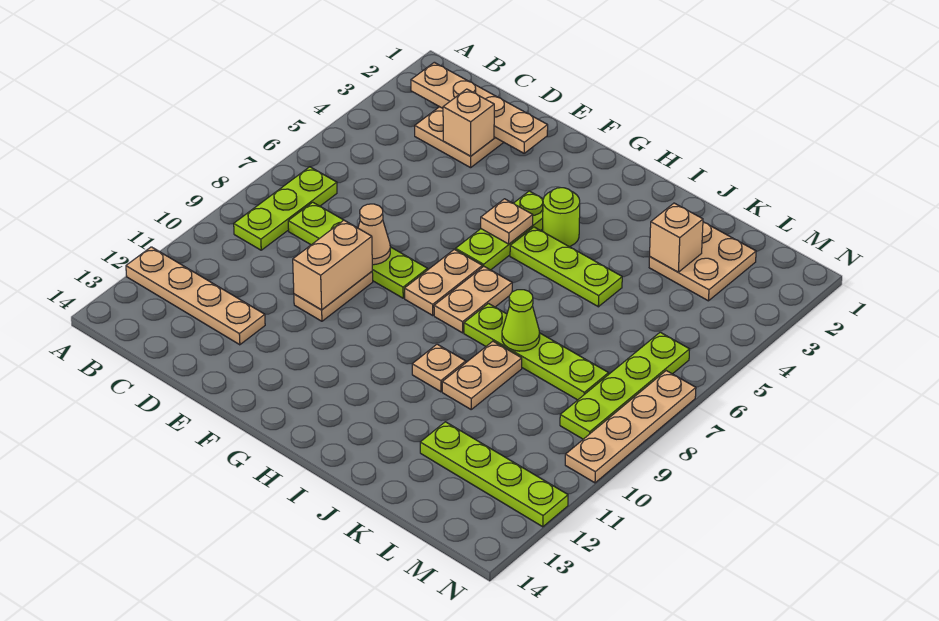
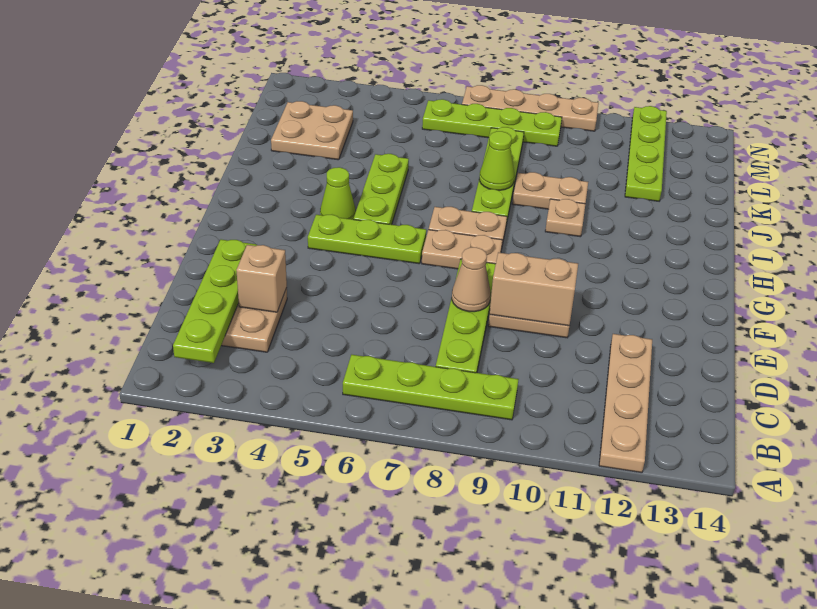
tan 1x4 plate [411,62,548,153] -> lime 1x4 plate [173,239,257,363]
lime 1x3 plate [234,167,337,250] -> lime 1x4 plate [343,355,519,420]
tan 1x1 plate [481,199,533,244] -> none
lime 1x1 round brick [543,188,580,246] -> lime 1x1 cone [320,167,356,219]
tan 1x1 brick [650,203,703,272] -> none

